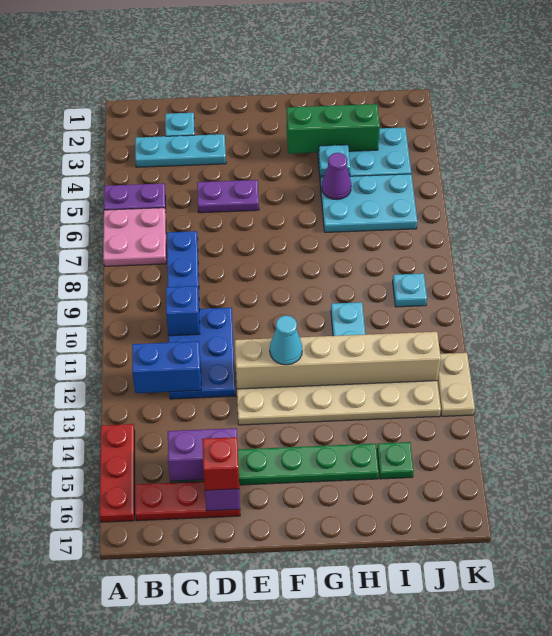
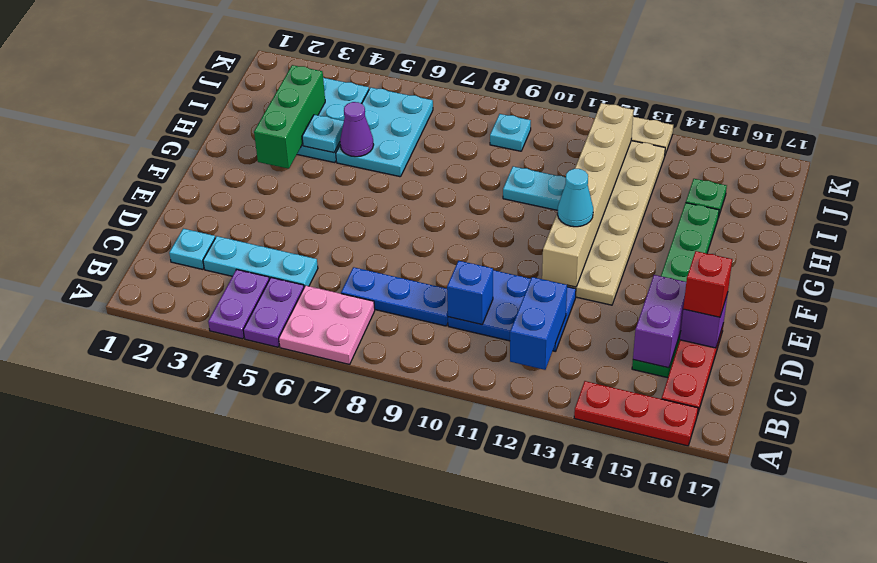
cyan 1x3 plate [135,134,226,167] -> cyan 1x3 plate turned to [203,236,318,287]
purple 1x2 plate [197,180,259,213] -> purple 1x2 plate moved to [208,269,269,339]

